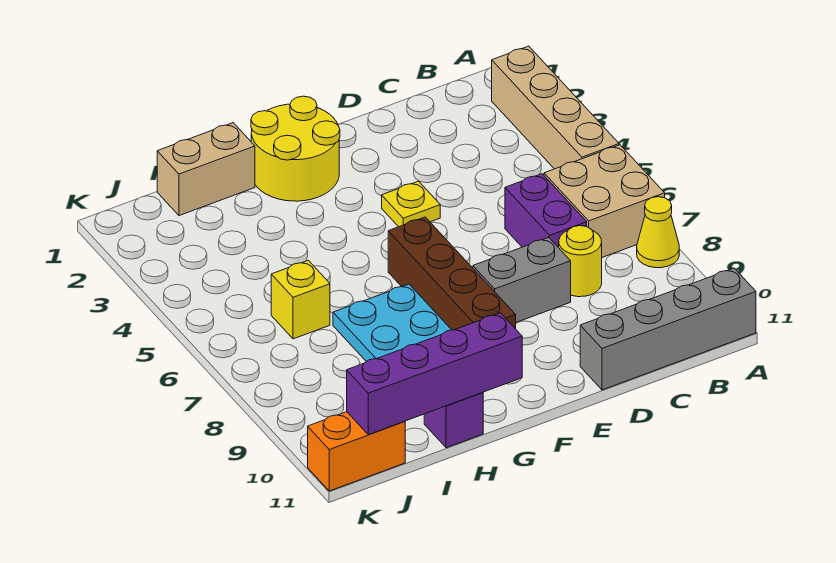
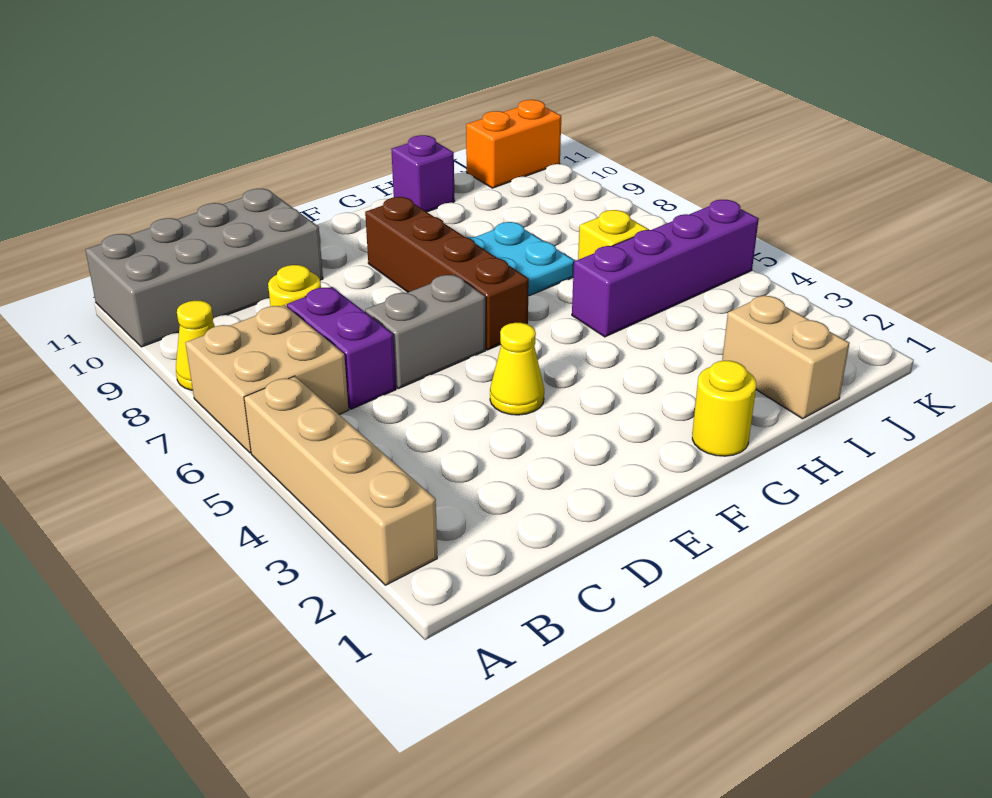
grey 1x4 brick [580,268,756,390] -> grey 2x4 brick [85,189,323,347]
grey 1x2 brick [473,238,571,322] -> grey 1x2 brick moved to [365,275,486,389]
yellow 1x1 plate [382,181,440,227] -> yellow 1x1 cone [490,323,544,415]
yellow 2x2 round brick [251,96,340,201] -> yellow 1x1 round brick [692,361,756,456]
purple 1x4 brick [347,313,522,435] -> purple 1x4 brick moved to [572,200,759,337]
tan 1x2 brick [157,123,255,216] -> tan 1x2 brick turned to [722,295,850,419]

